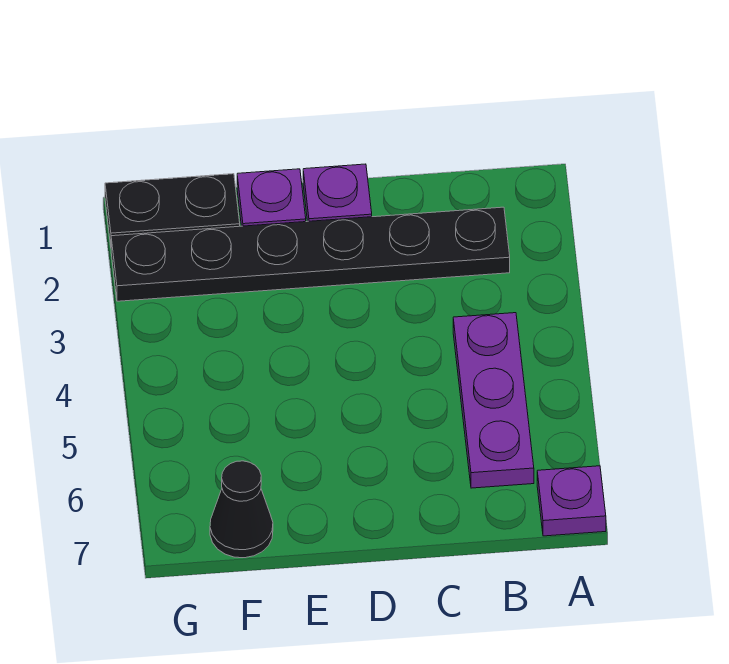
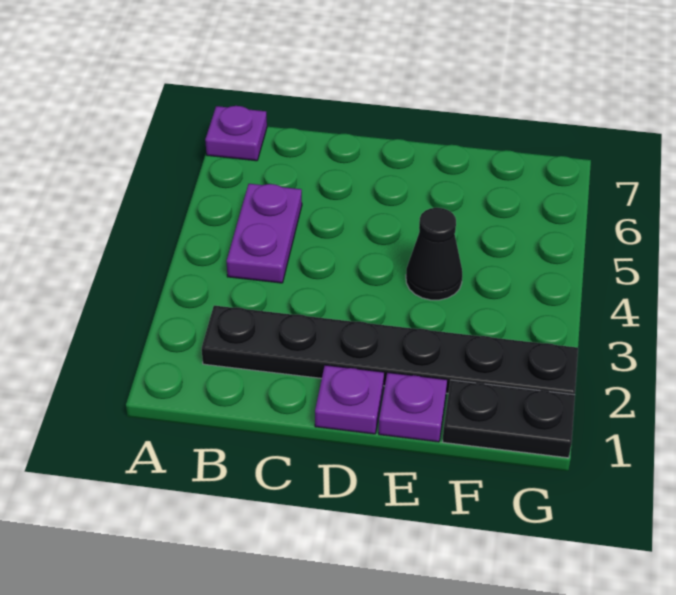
purple 1x3 plate [453,313,534,488] -> purple 1x2 plate [226,184,302,283]
black 1x1 cone [210,461,273,558] -> black 1x1 cone moved to [406,208,462,300]

